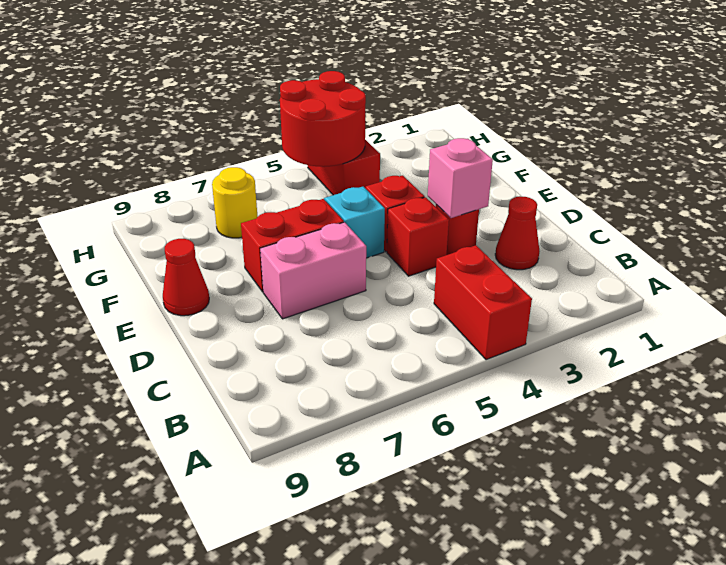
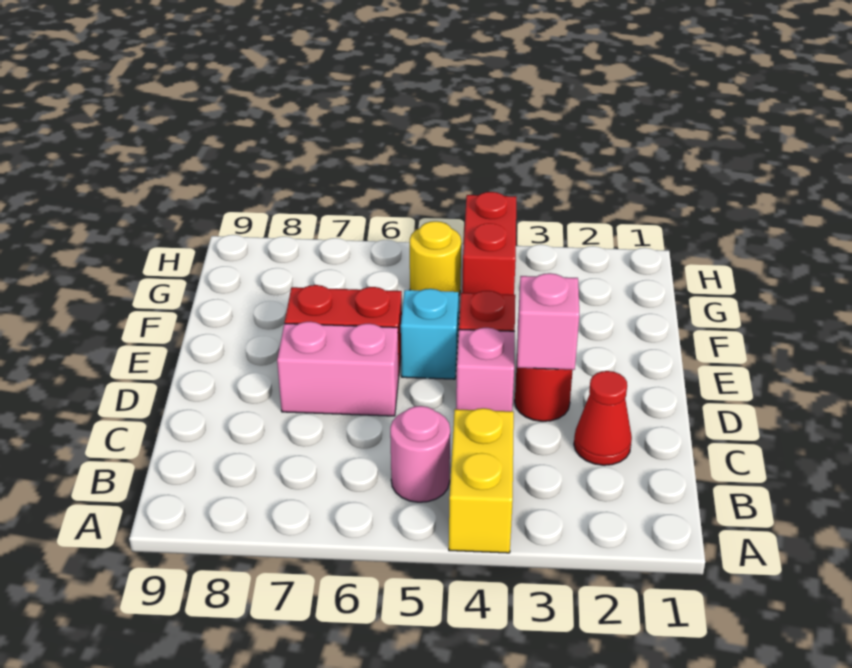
red 1x2 brick [434,245,532,360] -> yellow 1x2 brick [449,408,514,553]
none -> pink 1x1 round brick [390,406,450,502]
red 1x1 brick [387,197,449,276] -> pink 1x1 brick [456,328,515,411]
red 1x1 cone [163,239,209,316] -> none
red 2x2 round brick [280,71,366,167] -> none
yellow 1x1 round brick [212,167,257,238] -> yellow 1x1 round brick moved to [410,221,461,294]

